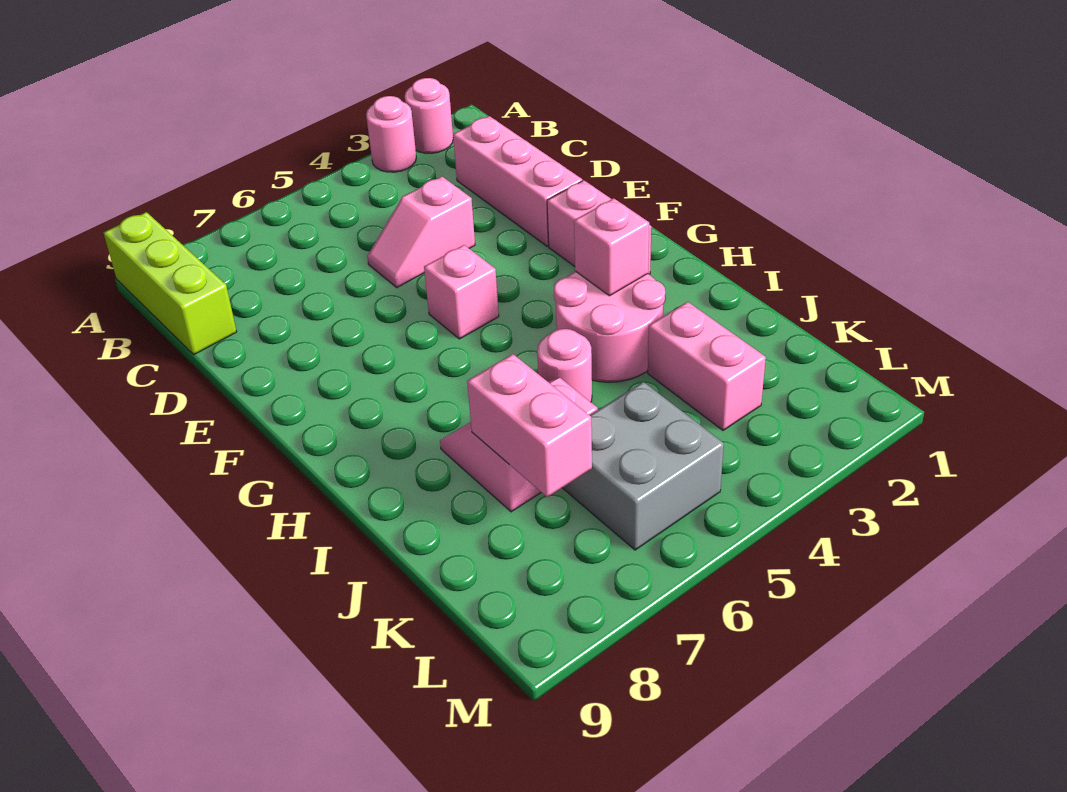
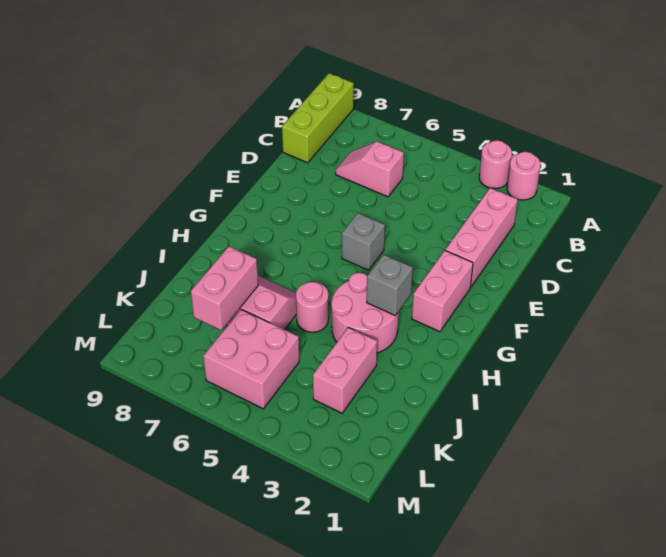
pink 1x2 slope [367,177,475,287] -> pink 1x2 slope moved to [336,142,404,197]
pink 1x1 brick [424,245,499,339] -> grey 1x1 brick [342,213,385,270]
pink 1x1 brick [574,198,649,296] -> grey 1x1 brick [367,255,413,315]
grey 2x2 brick [563,382,724,550] -> pink 2x2 brick [203,309,299,409]

